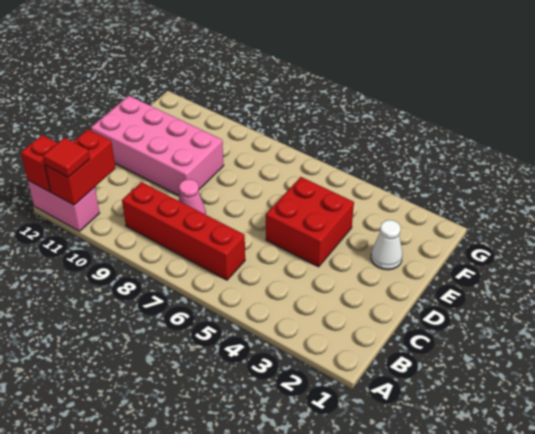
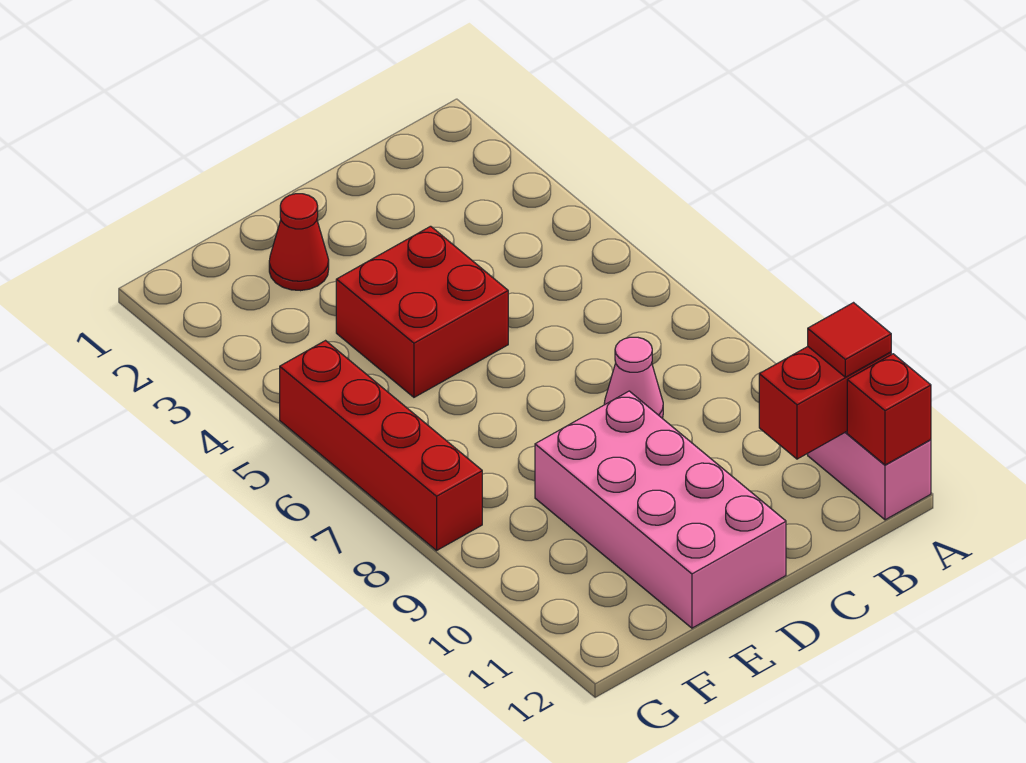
red 1x4 brick [122,182,245,280] -> red 1x4 brick moved to [280,341,482,550]
white 1x1 cone [371,220,402,270] -> red 1x1 cone [269,194,329,291]

